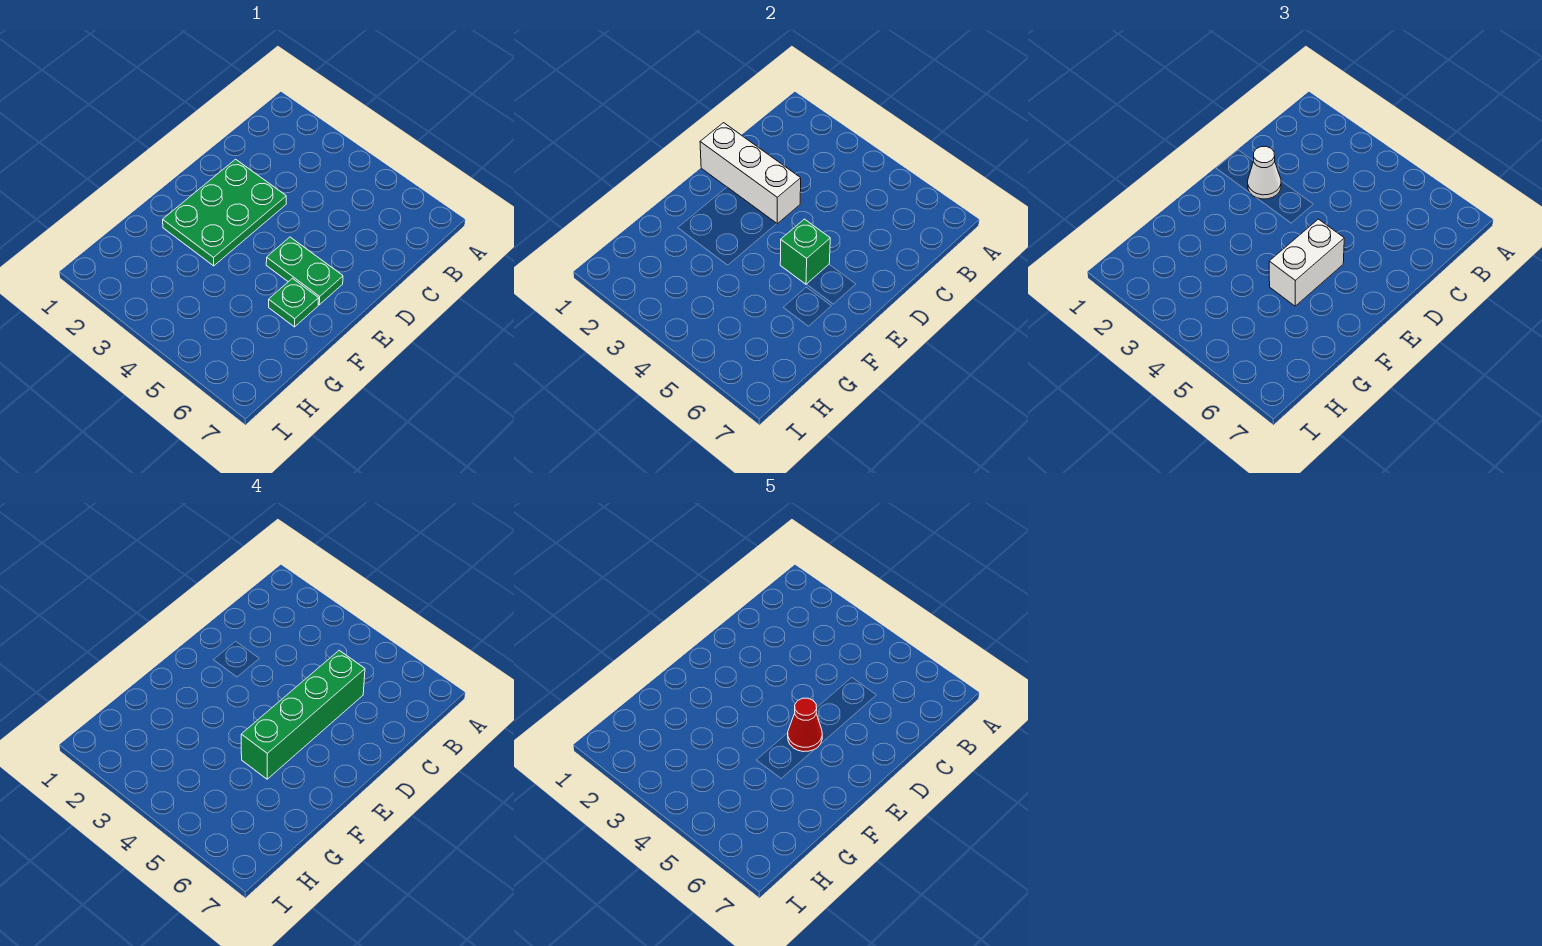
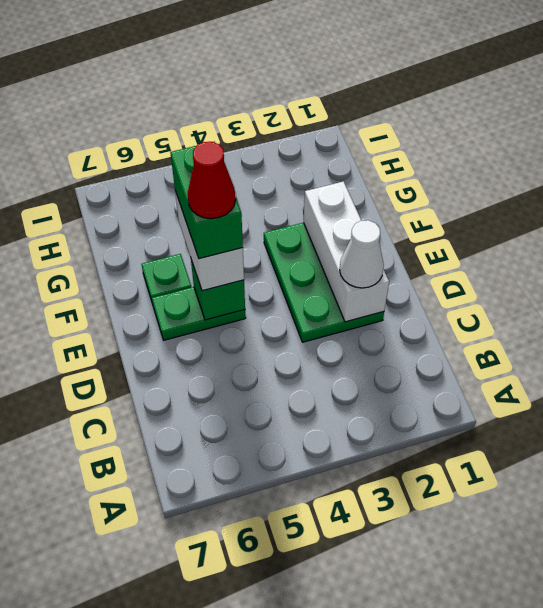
green 1x4 brick [241,650,365,779] -> green 1x2 brick [170,142,243,259]
white 1x3 brick [700,123,801,224] -> white 1x3 brick turned to [304,182,389,322]

